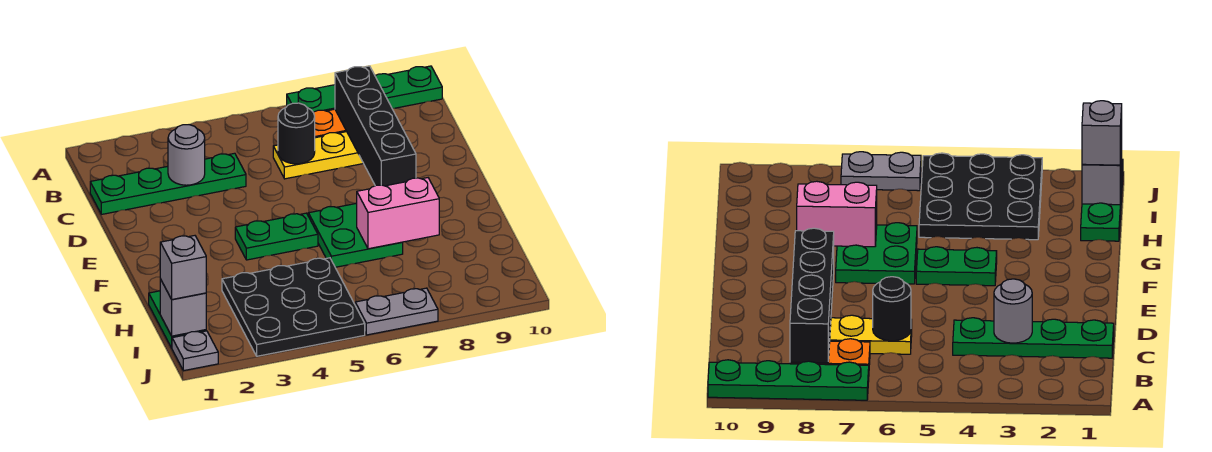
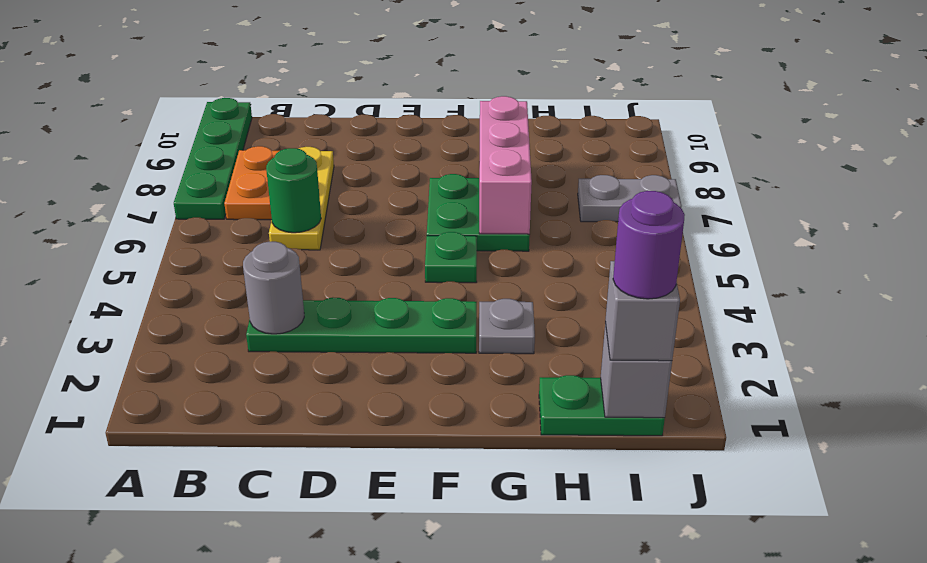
black 1x4 brick [335,66,416,186] -> none
green 1x4 plate [90,153,246,214] -> green 1x4 plate turned to [246,297,477,353]
black 1x1 round brick [278,103,315,164] -> green 1x1 round brick [266,148,321,233]
green 1x2 plate [235,213,318,260] -> green 1x1 plate [425,232,477,283]
pink 1x2 brick [357,178,439,249] -> pink 1x3 brick [479,96,532,234]
black 3x3 plate [222,258,365,356] -> none
none -> purple 1x1 round brick [613,191,685,299]
grey 1x1 plate [172,331,218,371] -> grey 1x1 plate moved to [479,299,535,354]
grey 1x2 plate [355,288,438,335] -> grey 1x2 plate turned to [578,175,682,222]

